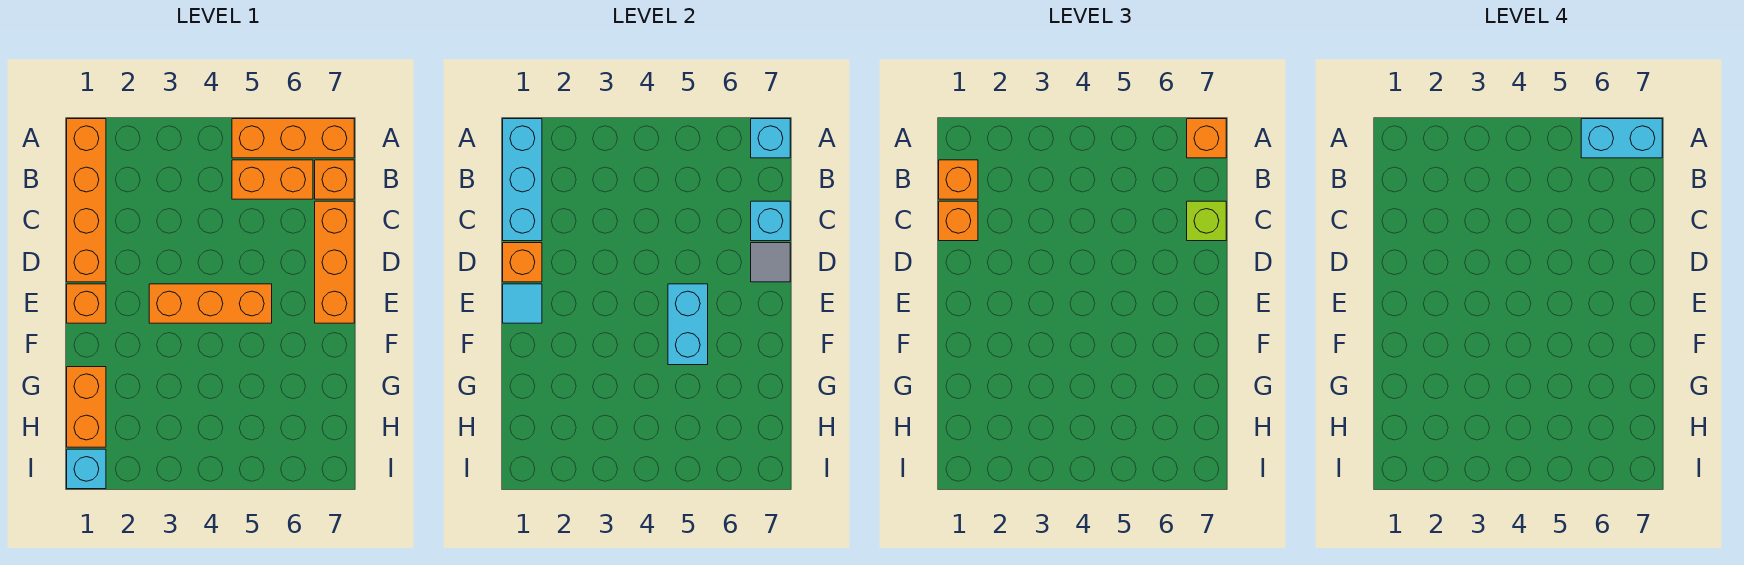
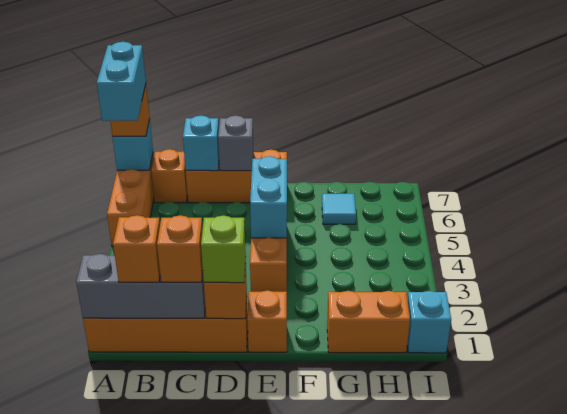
cyan 1x3 brick [503,119,542,241] -> grey 1x3 brick [76,254,205,318]
orange 1x2 brick [232,160,313,199] -> none
lime 1x1 brick [1187,201,1226,241] -> lime 1x1 brick moved to [201,216,246,283]
grey 1x1 tile [751,243,790,282] -> grey 1x1 brick [218,116,253,171]
cyan 1x1 tile [503,284,542,323] -> cyan 1x1 tile moved to [322,194,356,224]
cyan 1x2 brick [668,284,708,365] -> cyan 1x2 brick turned to [250,156,287,238]

